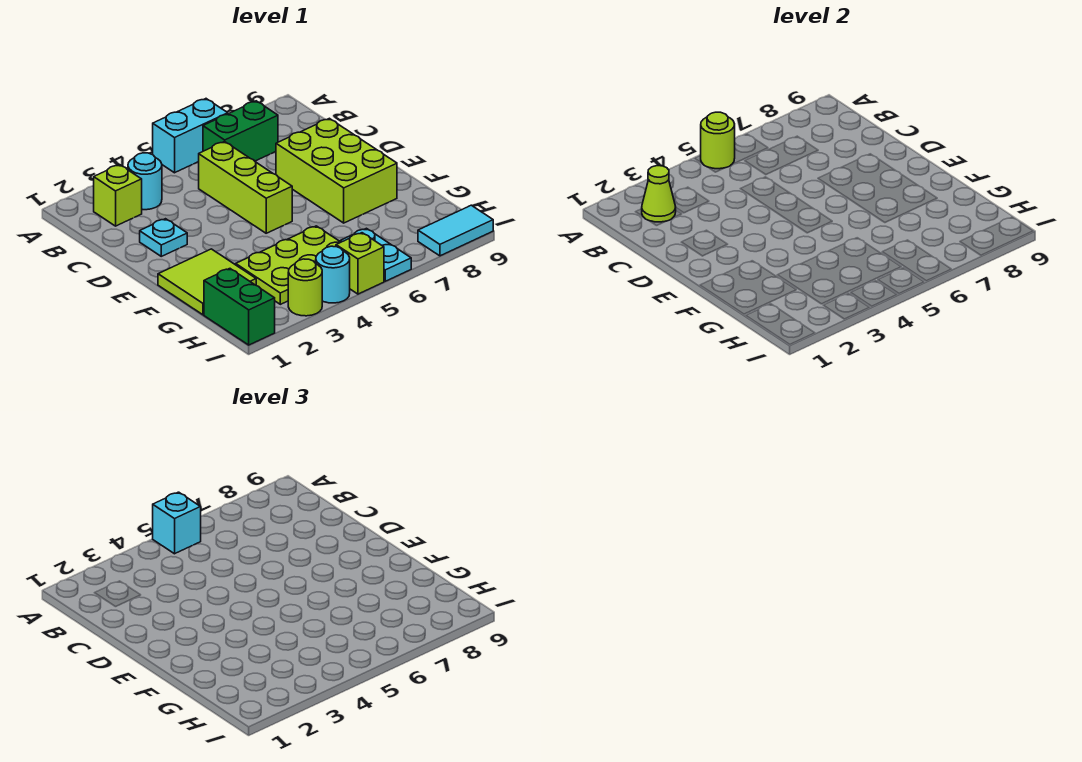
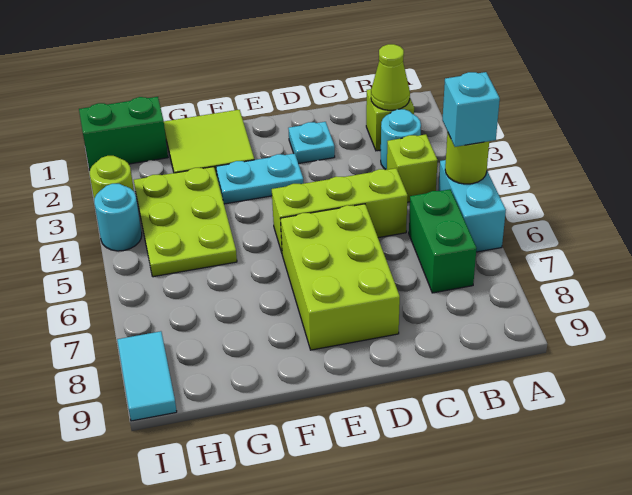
lime 2x3 brick [276,118,397,223] -> lime 2x3 brick turned to [280,204,400,350]
cyan 1x2 plate [341,228,411,281] -> cyan 1x2 plate moved to [216,153,304,204]
lime 1x1 brick [336,233,384,294] -> lime 1x1 brick moved to [387,134,438,202]

